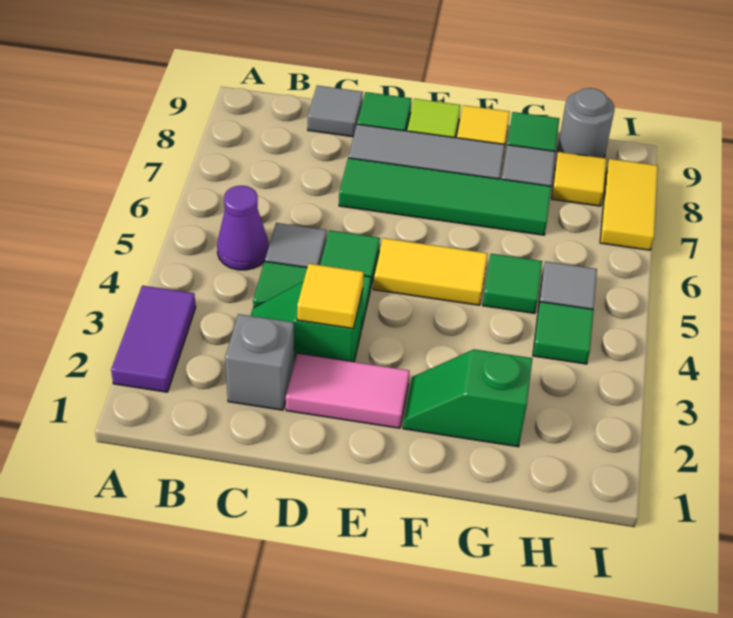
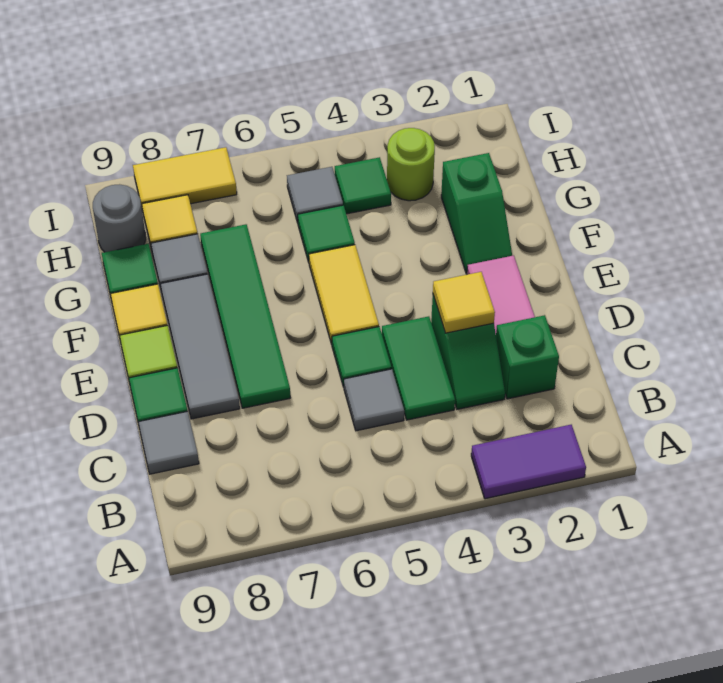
purple 1x1 cone [217,185,269,270] -> none
grey 1x1 brick [225,314,294,410] -> green 1x1 brick [496,315,559,399]
none -> lime 1x1 round brick [387,128,435,201]

